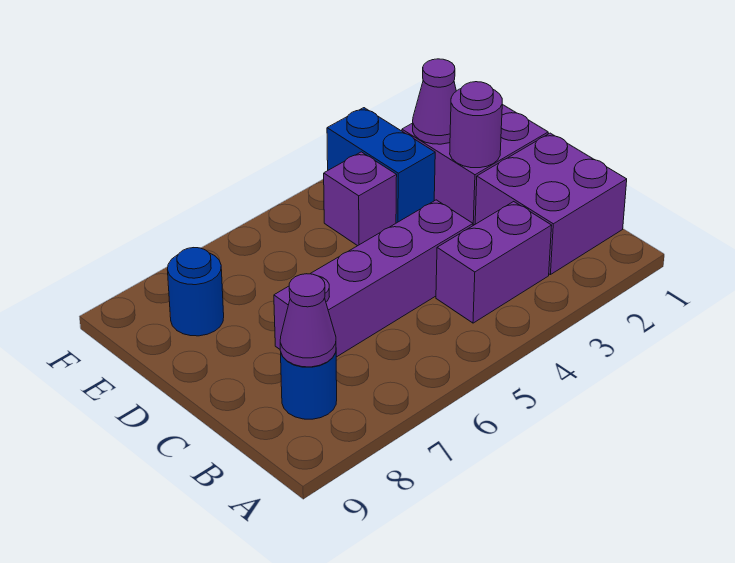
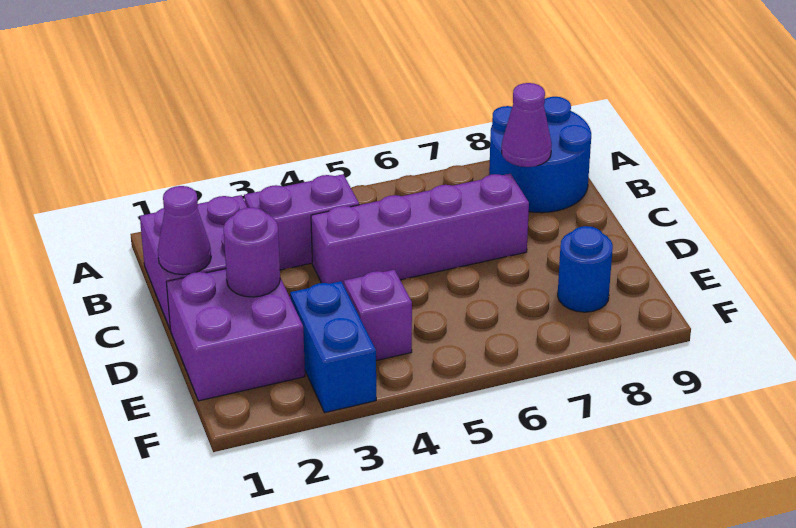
blue 1x1 round brick [281,353,337,419] -> blue 2x2 round brick [489,97,591,213]
purple 1x1 cone [413,59,456,144] -> purple 1x1 cone moved to [158,186,211,275]

